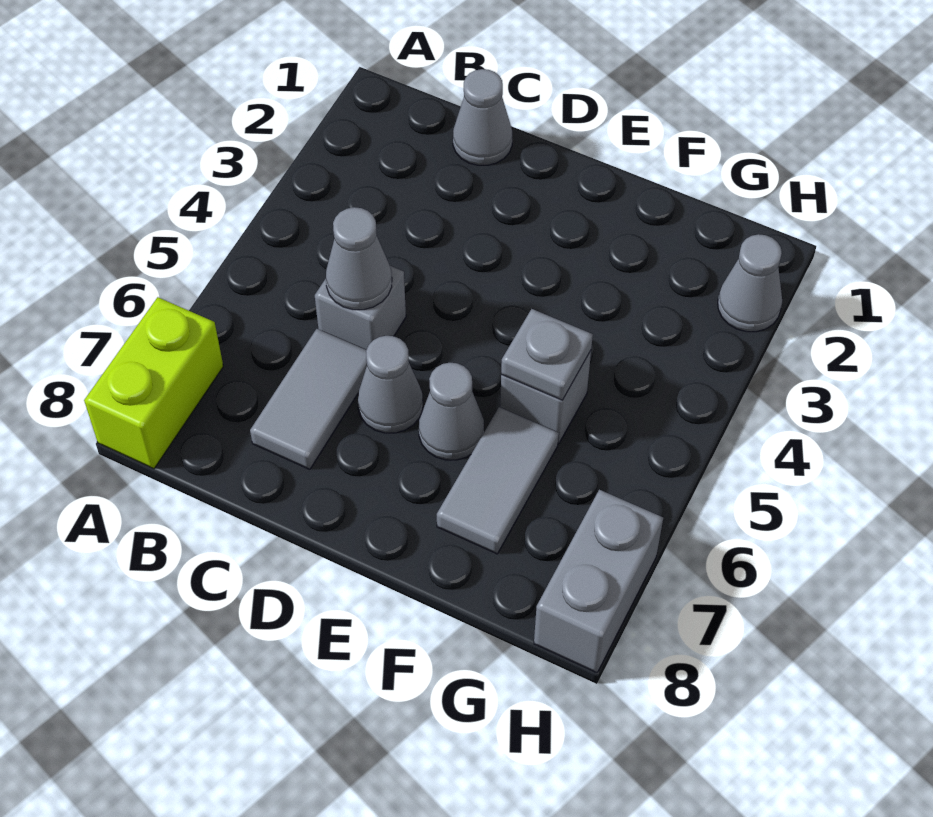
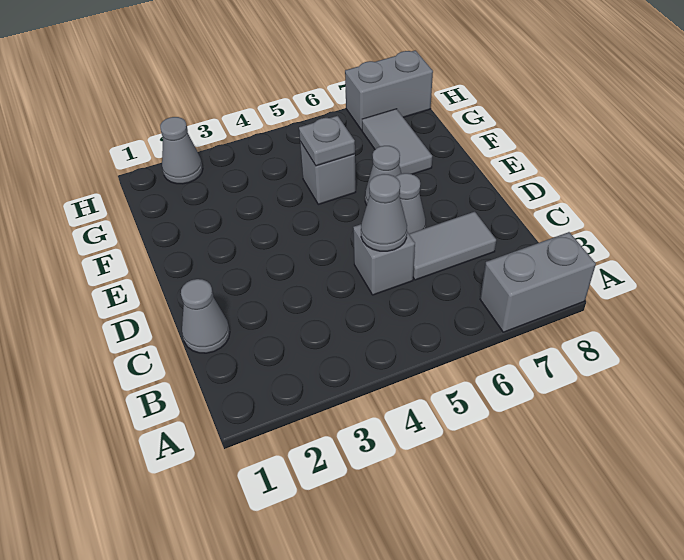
lime 1x2 brick [84,297,223,469] -> grey 1x2 brick [480,232,596,332]
grey 1x2 tile [437,407,559,554] -> grey 1x2 tile turned to [362,109,432,174]

